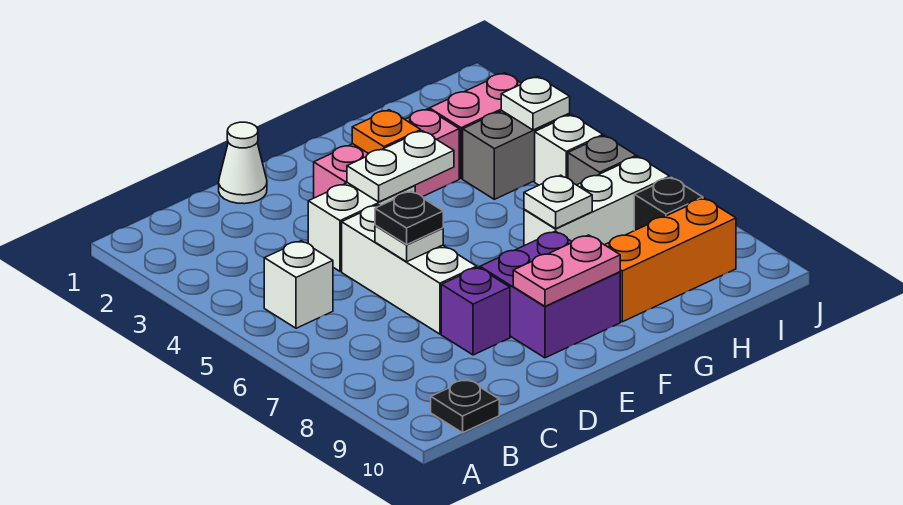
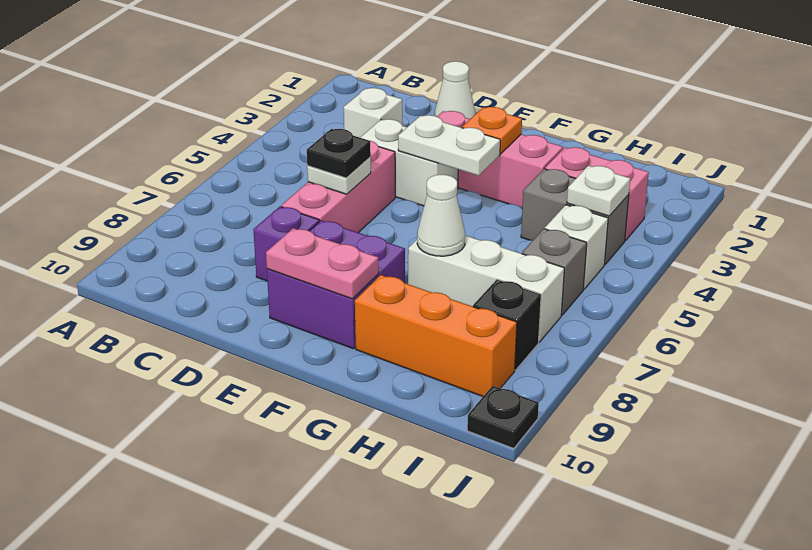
white 1x1 brick [264,241,333,328] -> white 1x1 brick moved to [344,88,402,137]
black 1x1 plate [431,379,499,433] -> black 1x1 plate moved to [467,386,539,448]
white 1x3 brick [342,205,477,334] -> pink 1x3 brick [281,141,395,233]
white 1x1 plate [524,175,592,229] -> white 1x1 cone [417,175,465,256]

